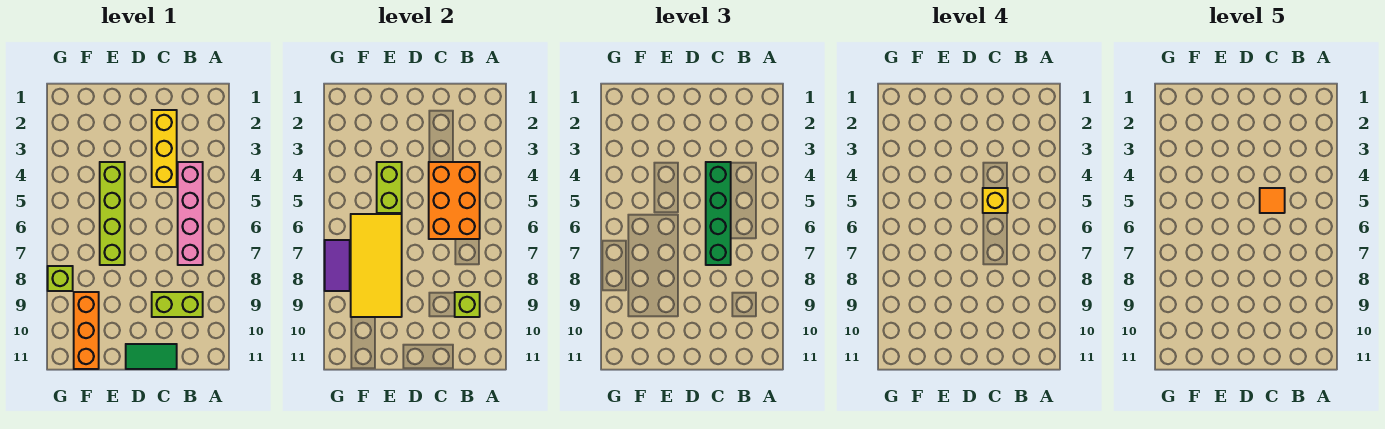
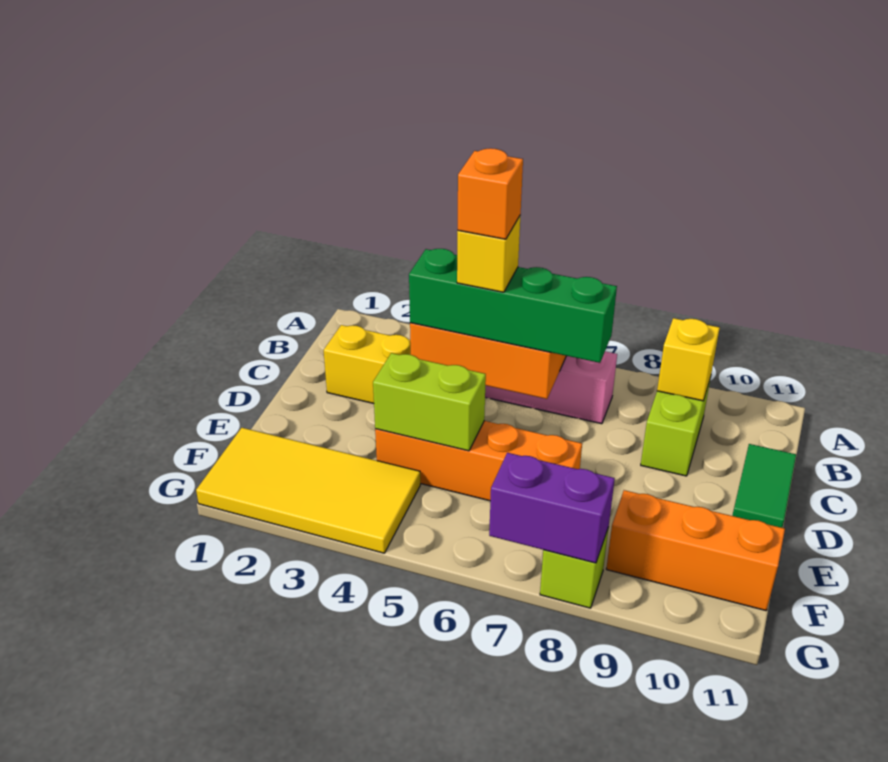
lime 1x1 brick [455,292,480,317] -> yellow 1x1 brick [657,318,720,401]
orange 1x1 tile [1260,188,1285,213] -> orange 1x1 brick [458,148,523,239]
lime 1x4 brick [100,162,125,265] -> orange 1x4 brick [375,421,582,501]
yellow 2x4 tile [351,214,402,317] -> yellow 2x4 tile moved to [196,428,420,553]
purple 1x2 tile [325,240,350,291] -> purple 1x2 brick [489,453,615,563]

